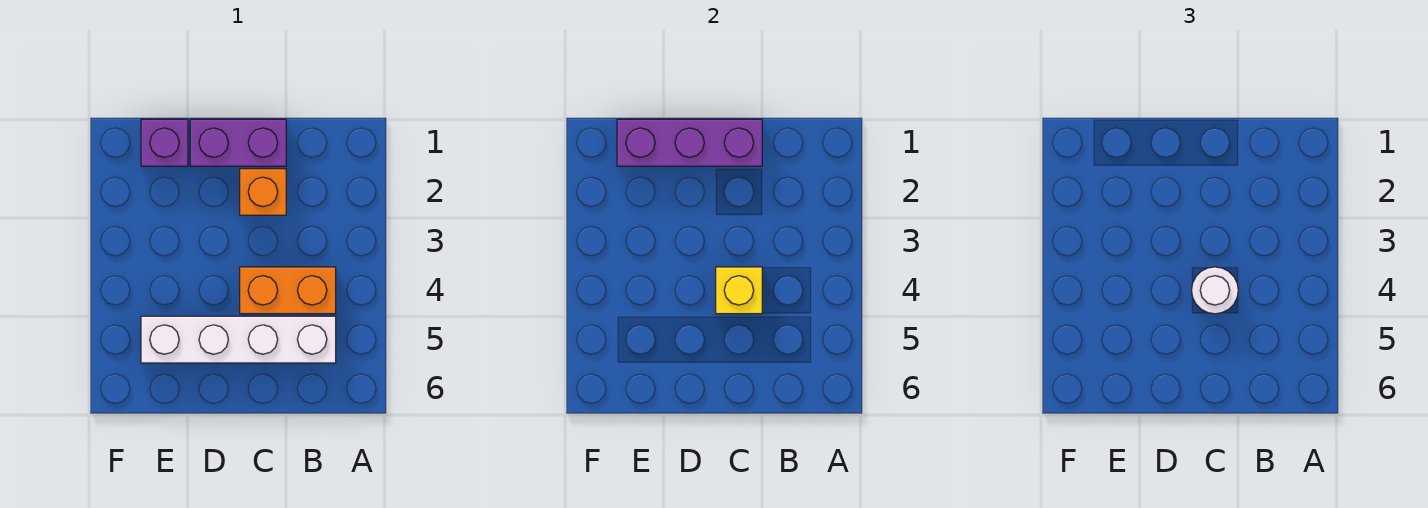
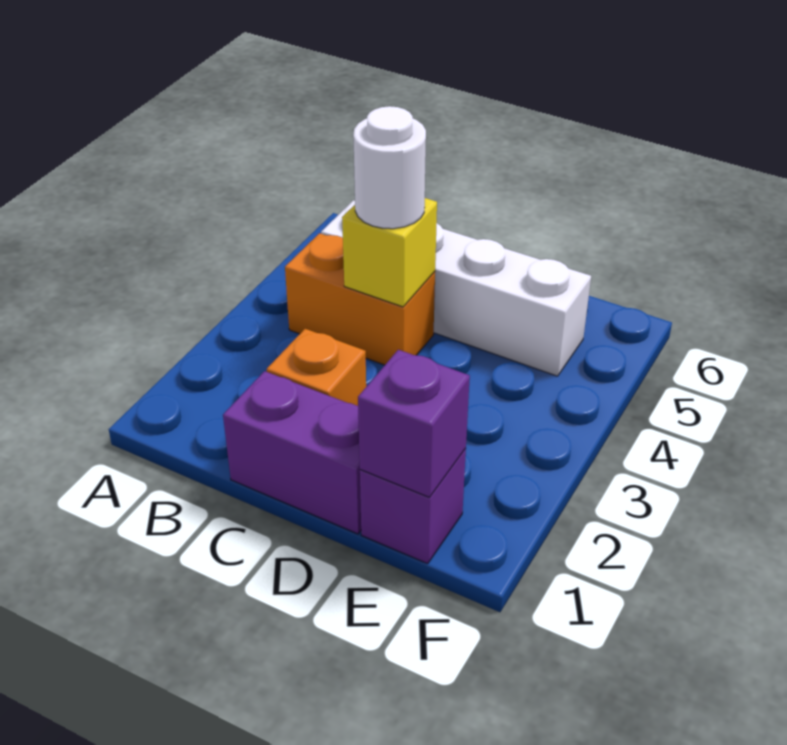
purple 1x3 brick [617,119,762,166] -> purple 1x1 brick [358,350,470,497]

